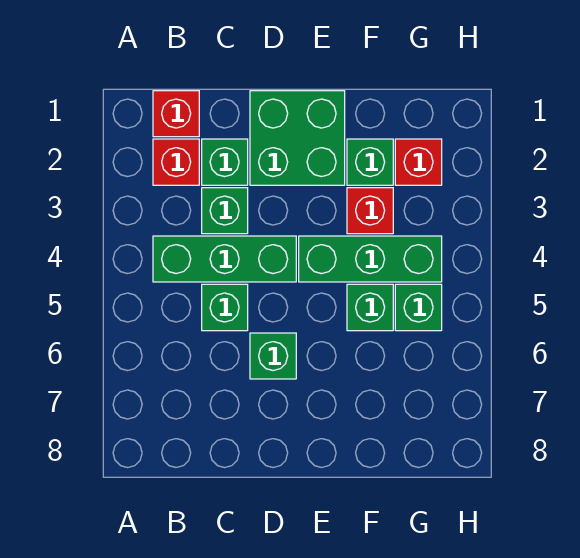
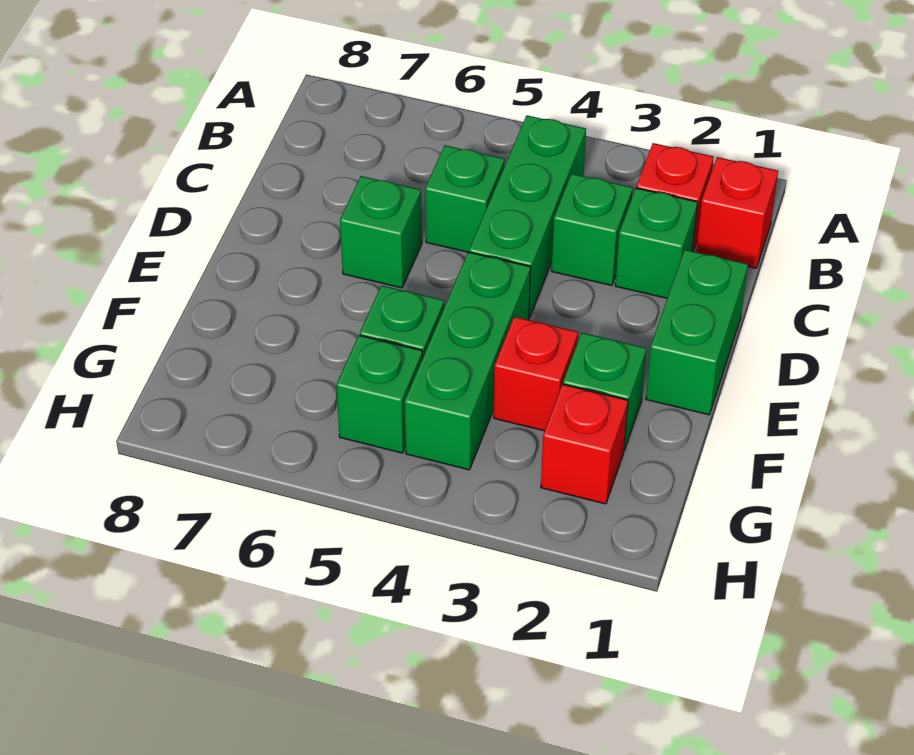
green 2x2 brick [250,91,345,185] -> green 1x2 brick [646,250,748,415]

